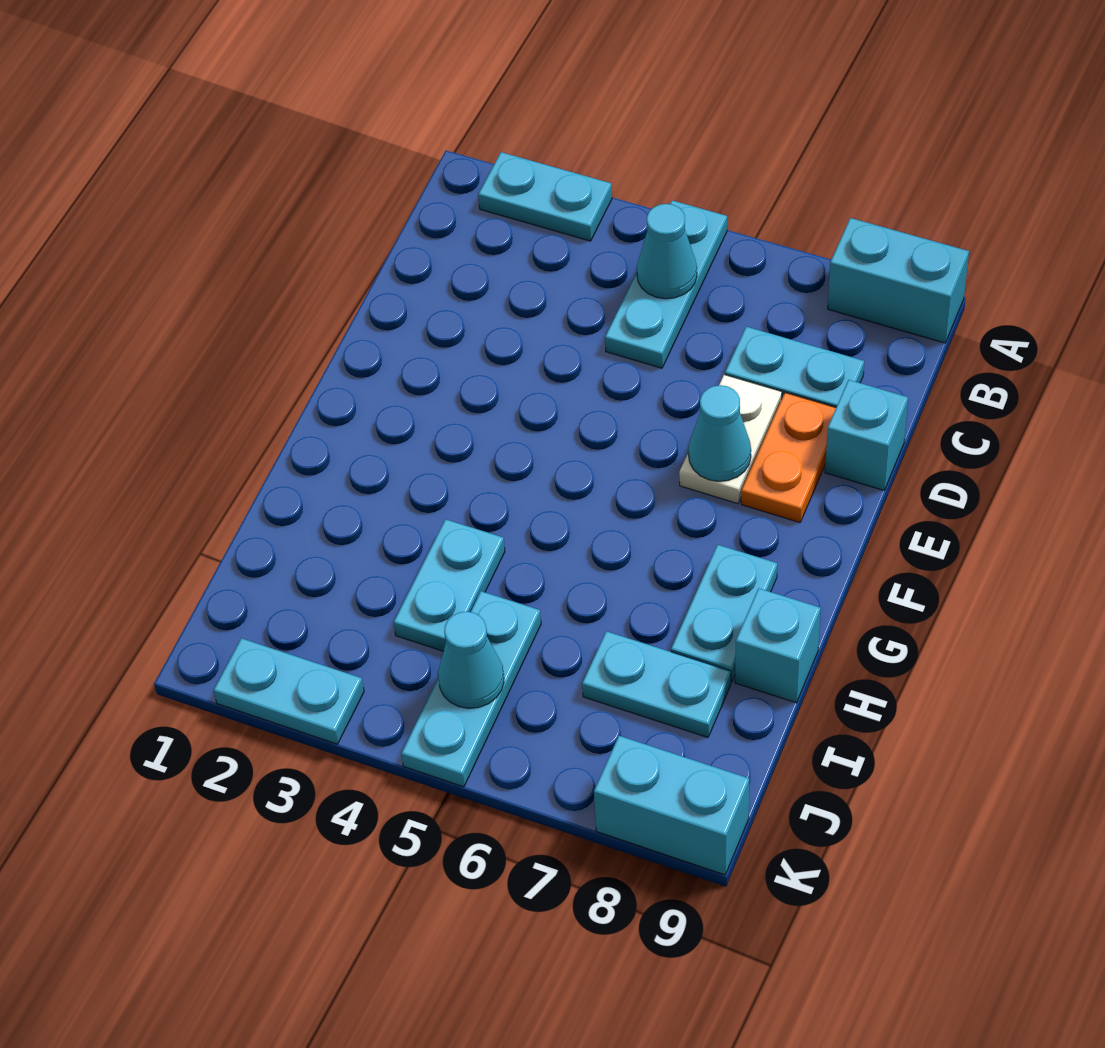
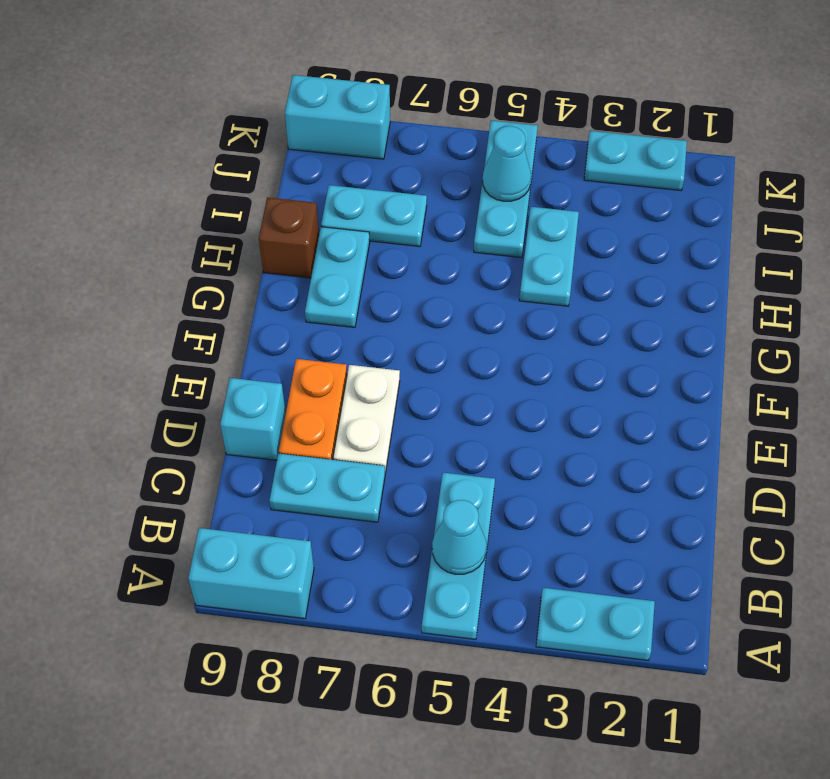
cyan 1x1 cone [688,385,751,481] -> none
cyan 1x1 brick [735,588,821,703] -> brown 1x1 brick [259,197,319,278]

